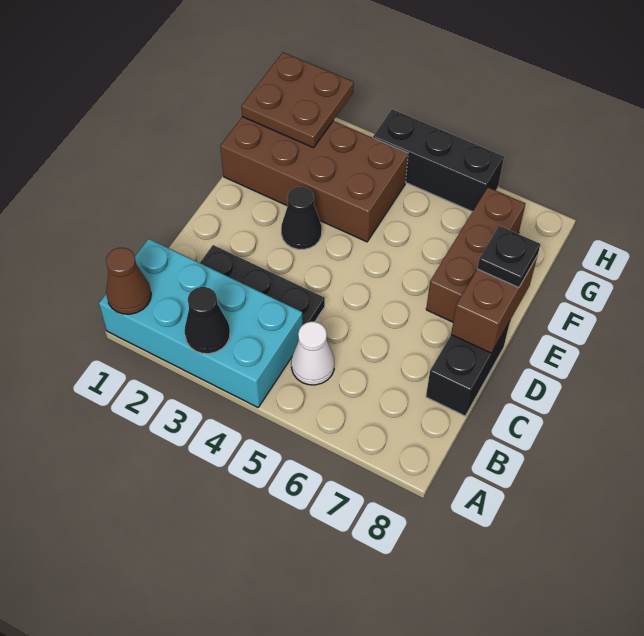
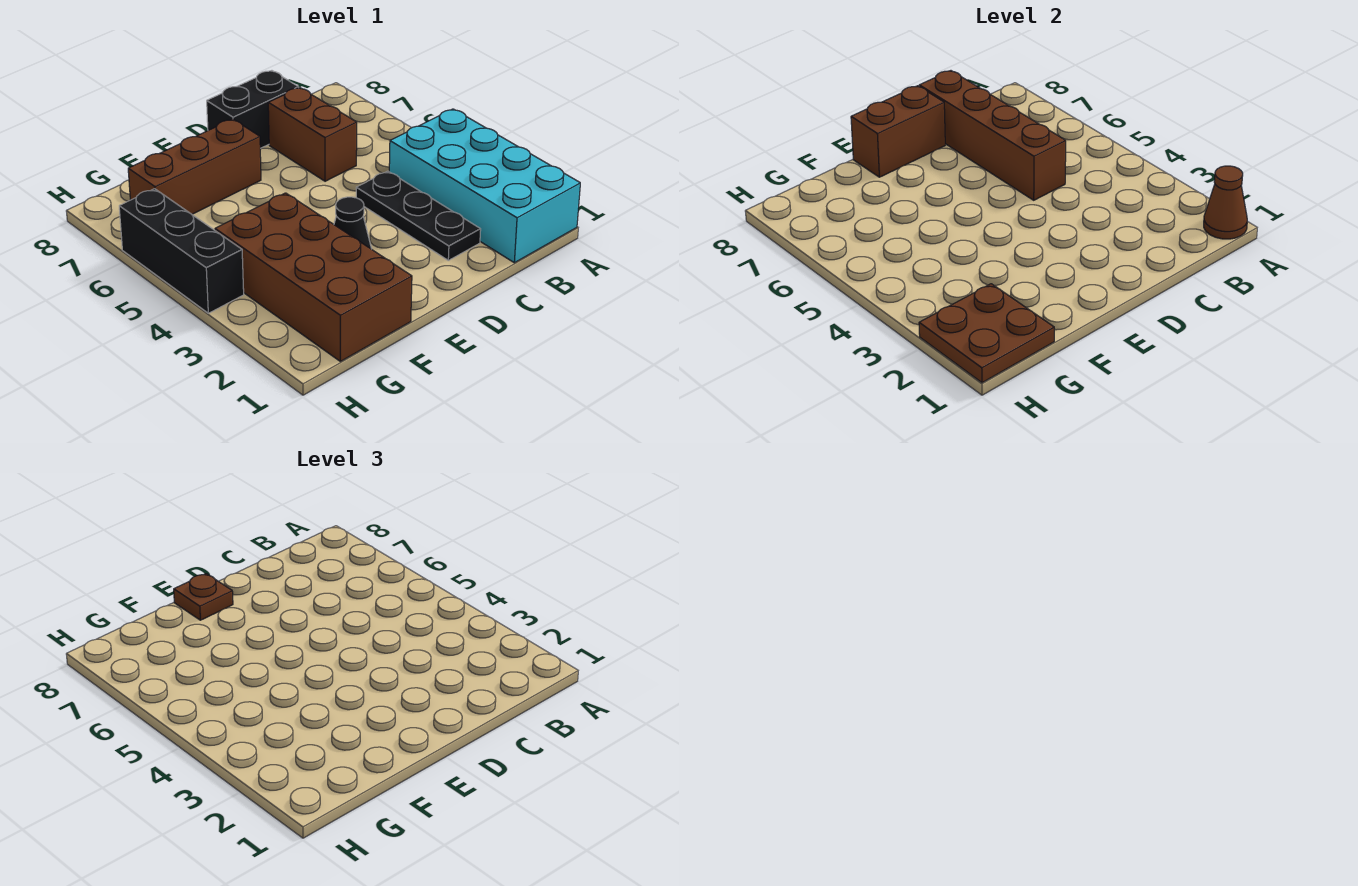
black 1x1 cone [185,287,230,354] -> none
white 1x1 cone [291,322,334,385] -> none
none -> brown 1x4 brick [919,71,1066,200]
none -> brown 1x2 brick [268,88,357,181]
black 1x1 plate [477,226,540,288] -> brown 1x1 plate [174,574,233,620]

